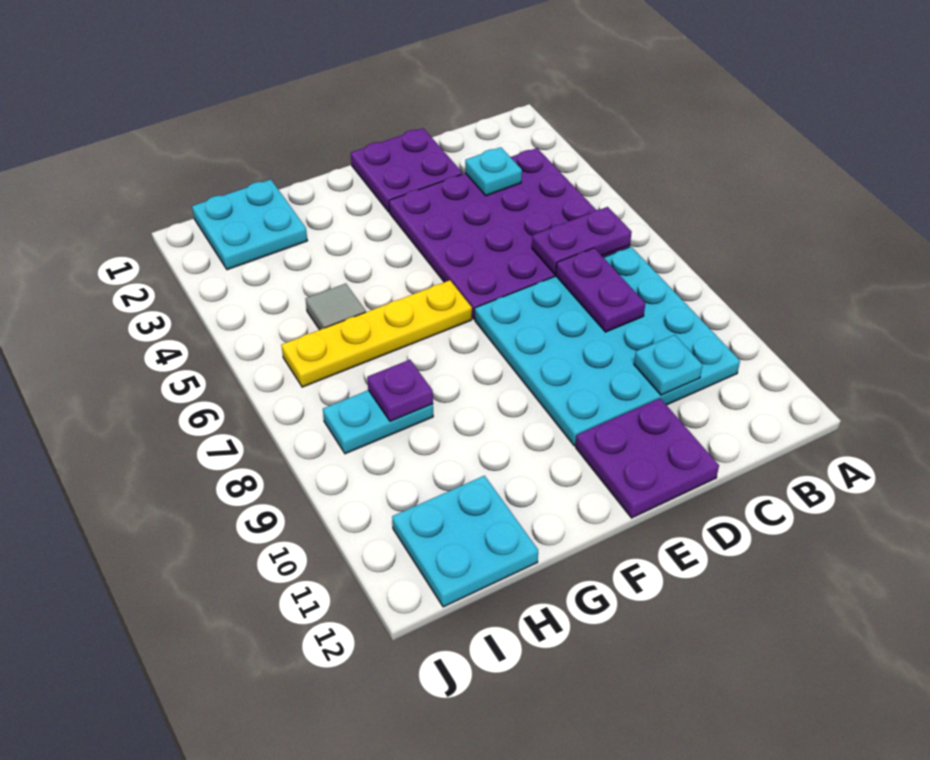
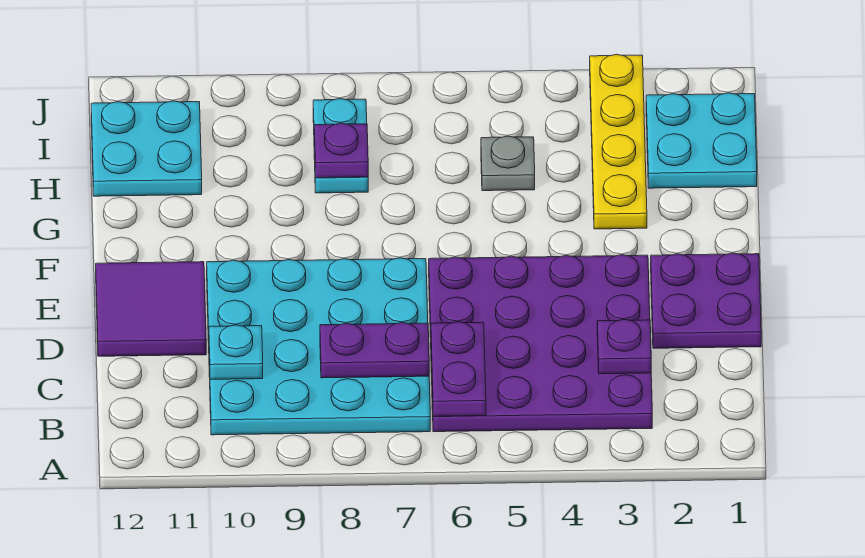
cyan 1x1 plate [465,147,522,196] -> purple 1x1 plate [597,319,651,374]
purple 2x2 plate [576,398,719,518] -> purple 2x2 tile [96,262,206,356]
yellow 1x4 plate [281,280,472,387] -> yellow 1x4 plate moved to [590,54,647,229]
grey 1x1 tile [306,283,366,330] -> grey 1x1 plate [481,136,535,191]

